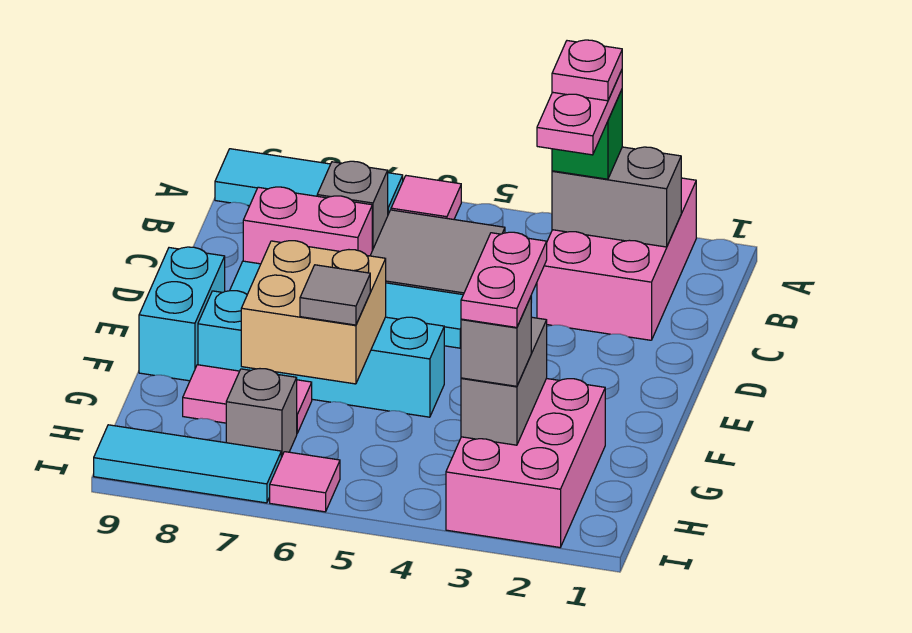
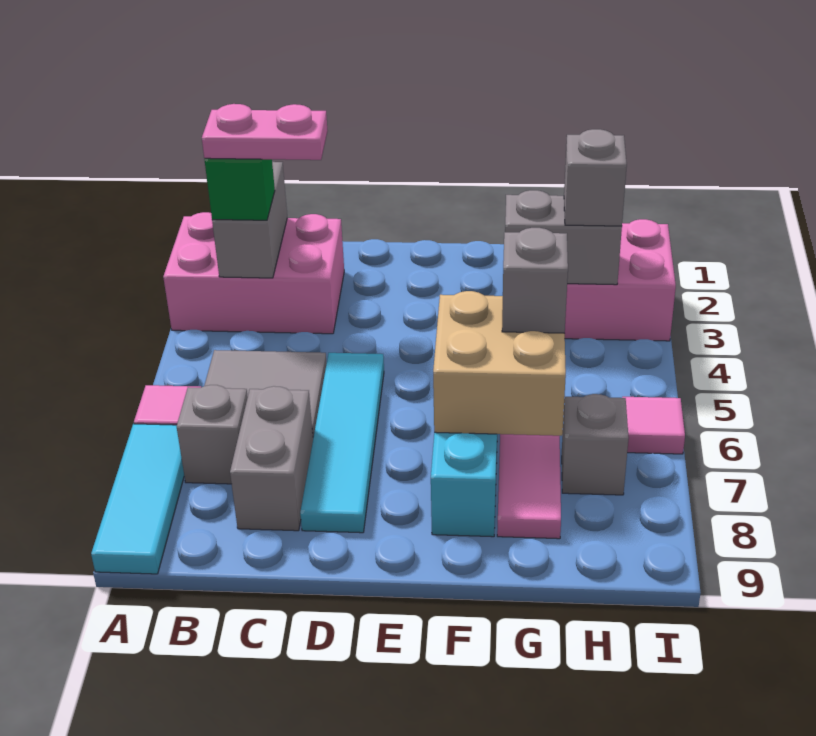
pink 1x1 plate [552,40,622,101] -> none
pink 1x2 brick [243,187,372,264] -> grey 1x2 brick [230,386,313,531]
cyan 1x2 brick [139,247,225,381] -> none
pink 1x2 plate [461,232,547,327] -> none
grey 1x1 tile [300,265,370,325] -> grey 1x1 brick [502,228,568,333]
cyan 1x3 tile [94,425,281,503] -> none

